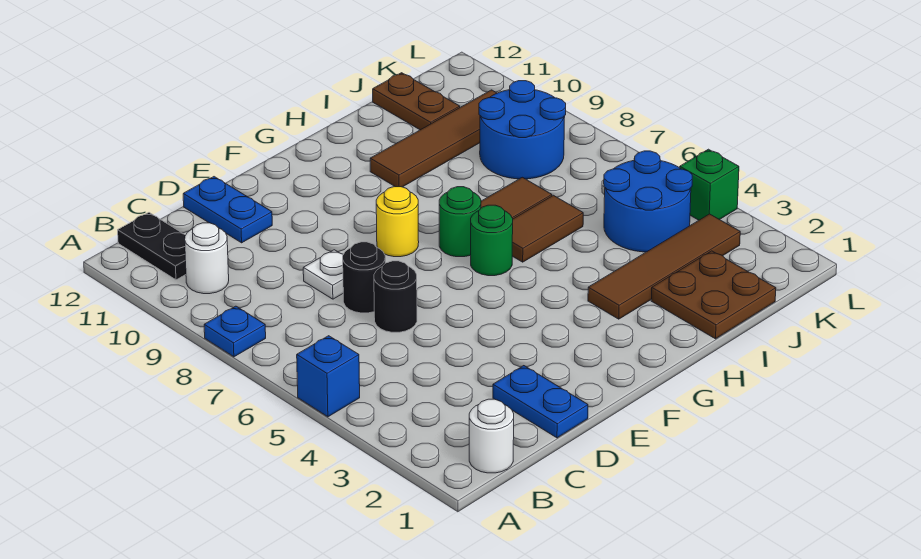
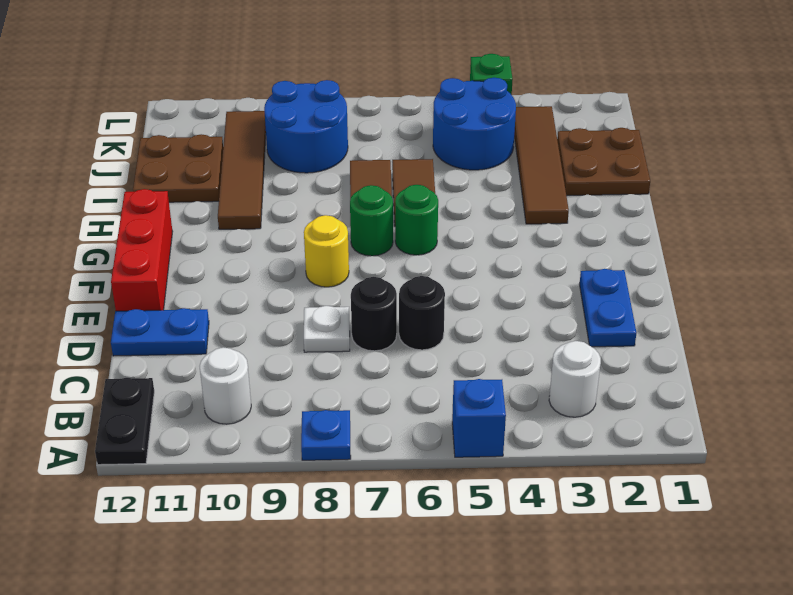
white 1x1 round brick [469,399,514,473] -> white 1x1 round brick moved to [549,341,601,417]
black 1x2 plate [118,213,186,280] -> black 1x2 plate turned to [95,378,154,465]
blue 1x2 plate [493,366,588,438] -> blue 1x2 plate turned to [580,269,636,347]
none -> red 1x3 brick [111,189,173,311]
brown 1x2 plate [373,73,460,130] -> brown 2x2 plate [133,134,223,202]

